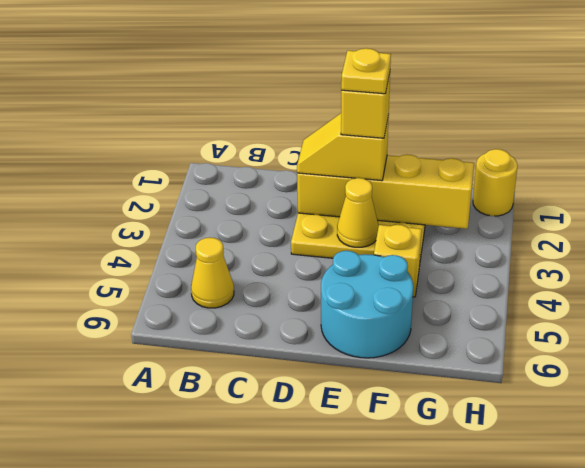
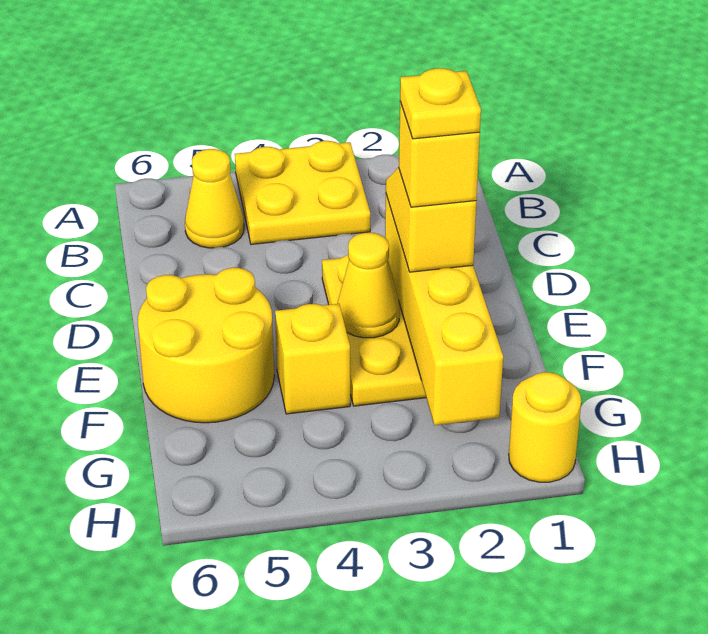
none -> yellow 2x2 plate [235,141,370,244]
cyan 2x2 round brick [321,251,413,358] -> yellow 2x2 round brick [138,268,274,423]

